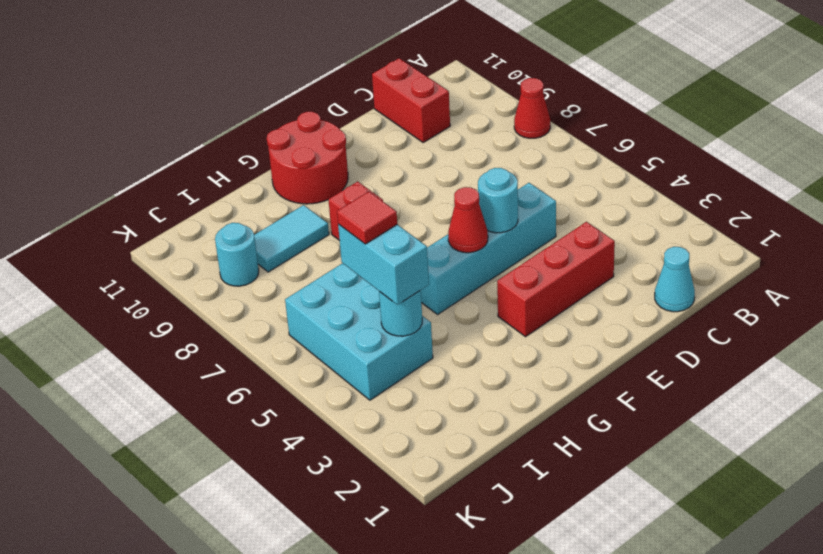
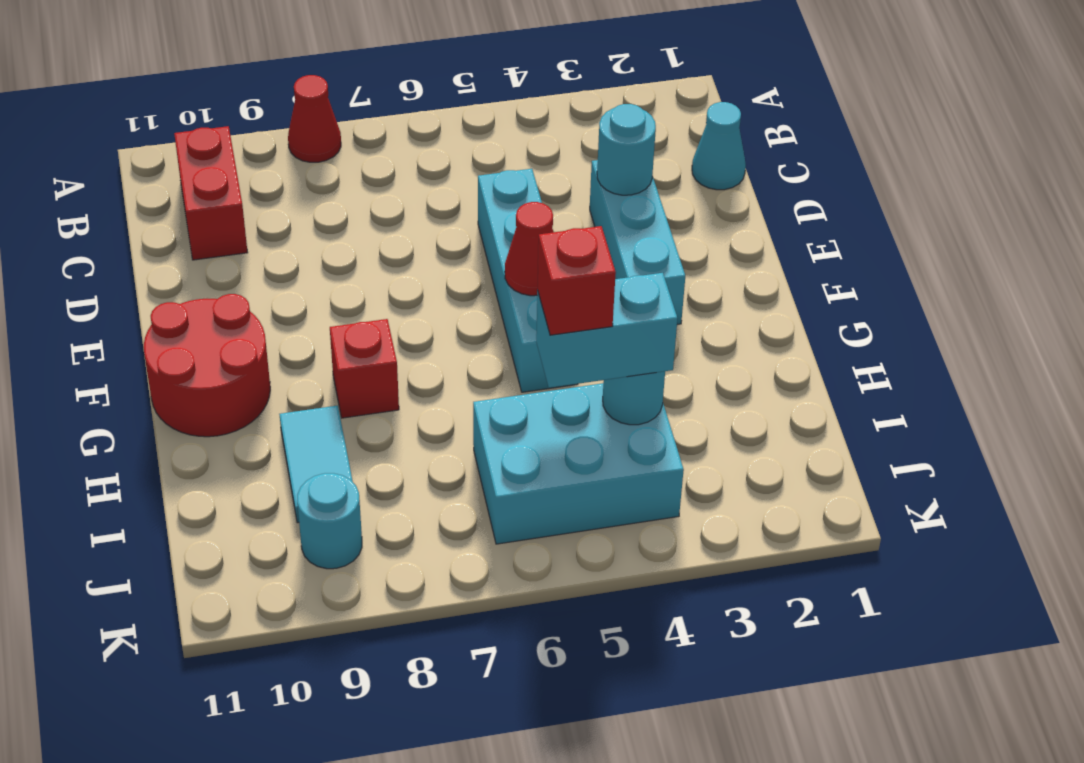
red 1x2 brick [372,58,450,142] -> red 1x2 brick turned to [174,126,248,260]
red 1x3 brick [497,222,615,337] -> cyan 1x3 brick [590,160,685,324]
cyan 1x1 round brick [478,168,518,233] -> cyan 1x1 round brick moved to [597,104,656,195]
red 1x1 tile [337,192,397,244] -> red 1x1 brick [538,226,616,335]

